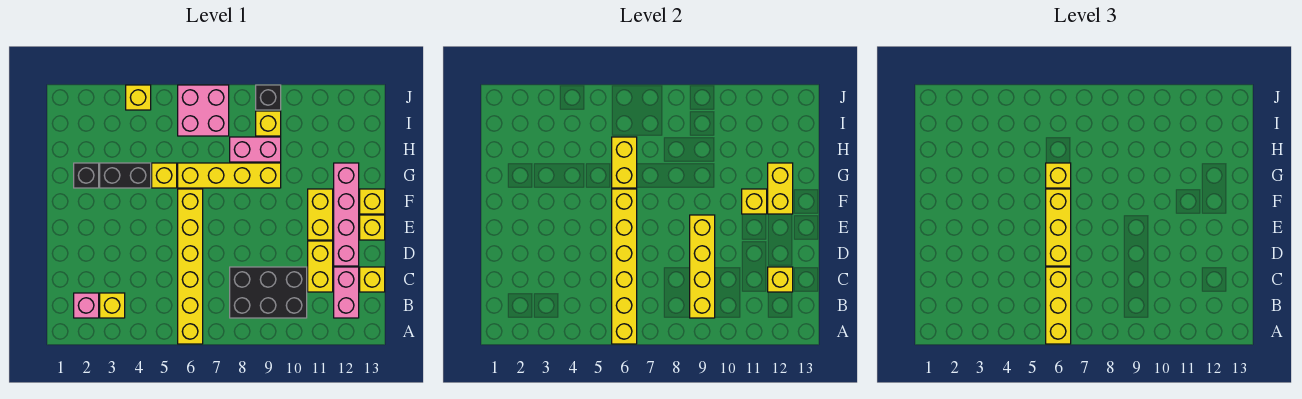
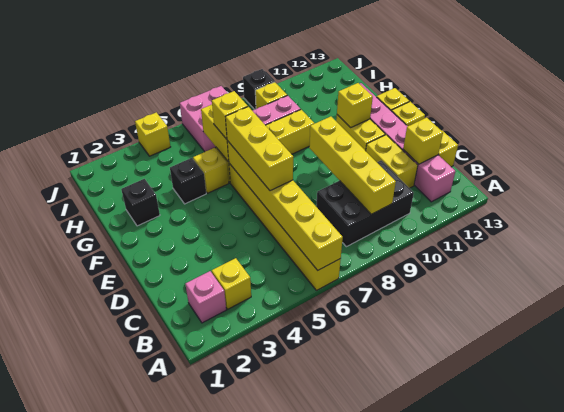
yellow 1x3 brick [1046,267,1071,344] -> none
yellow 1x2 brick [768,163,793,214] -> none
black 1x2 brick [100,163,151,188] -> black 1x1 brick [170,158,206,204]

